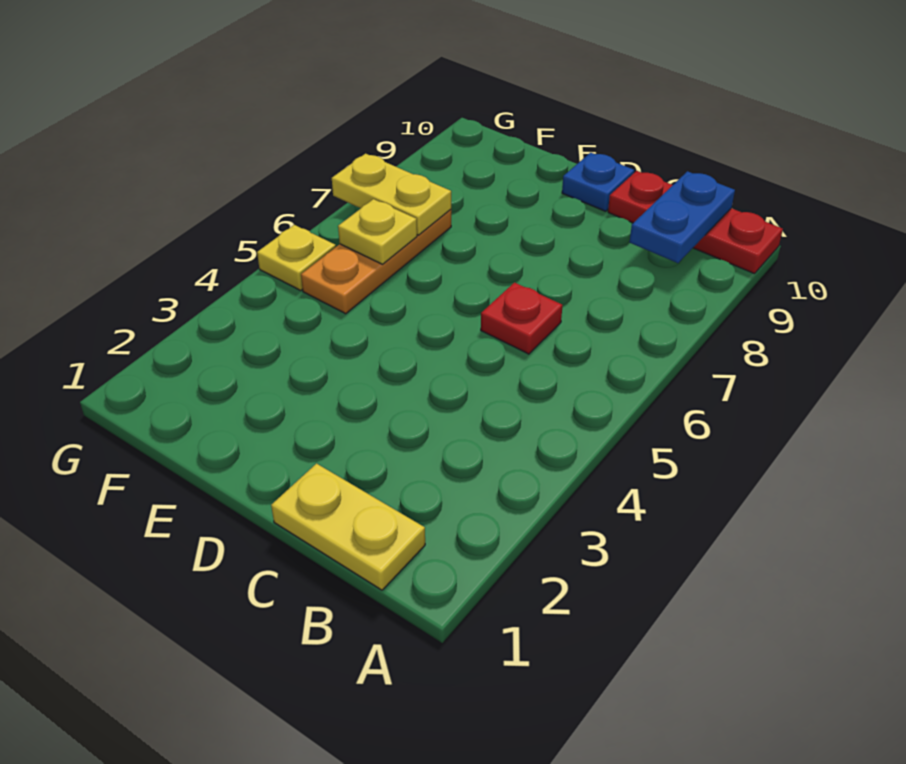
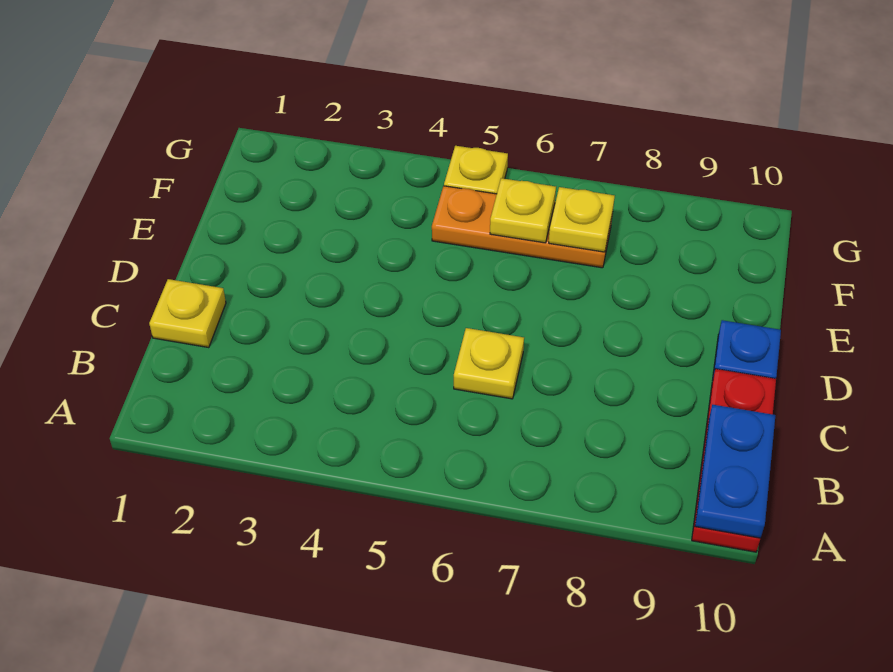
yellow 1x2 plate [271,464,425,590] -> yellow 1x1 plate [149,279,226,348]
blue 1x2 plate [630,171,735,263] -> blue 1x2 plate turned to [695,405,775,538]
red 1x1 plate [481,283,563,354] -> yellow 1x1 plate [454,328,524,399]
yellow 1x2 plate [332,154,451,235] -> yellow 1x1 plate [549,187,615,252]

